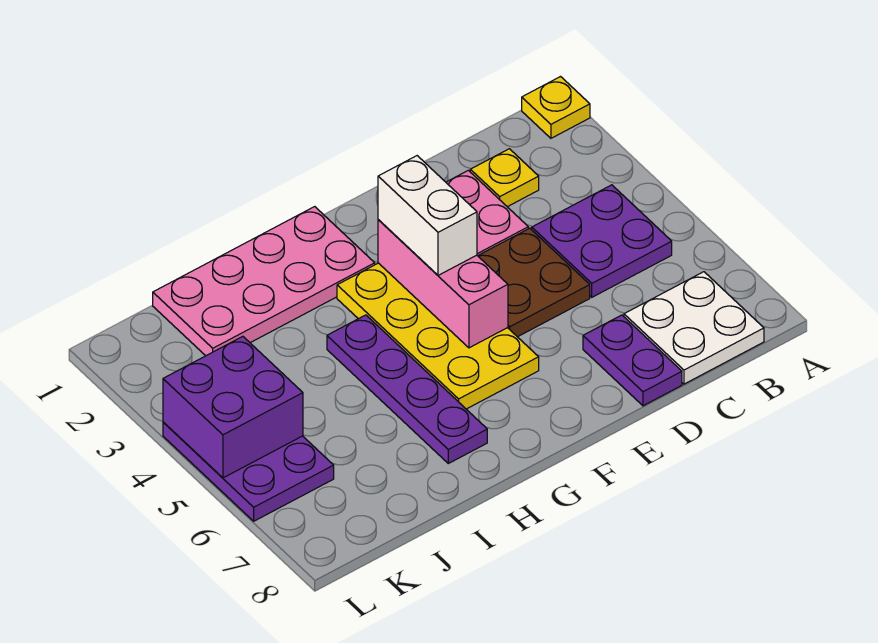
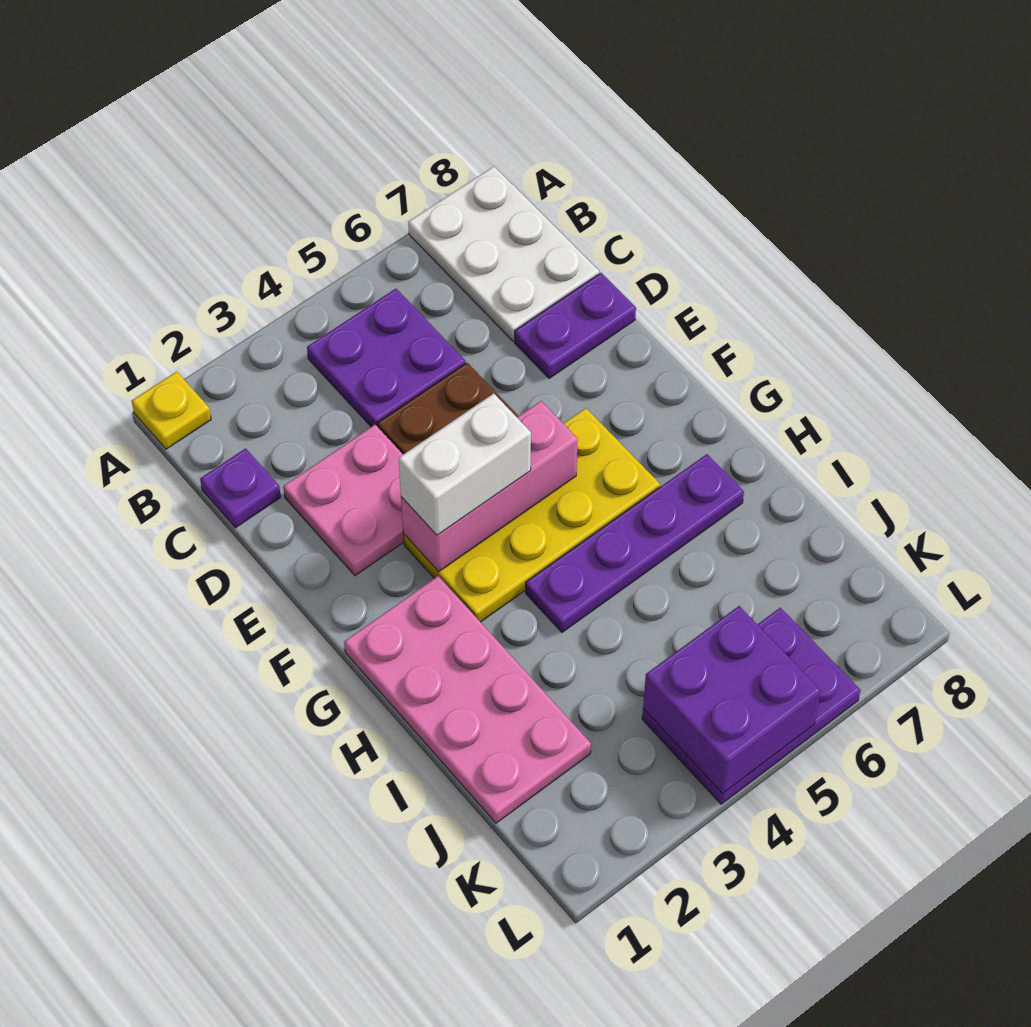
white 2x2 plate [624,272,764,384] -> white 2x3 plate [408,166,599,341]
none -> purple 1x1 plate [200,448,281,528]
yellow 1x1 plate [470,149,539,207] -> none

